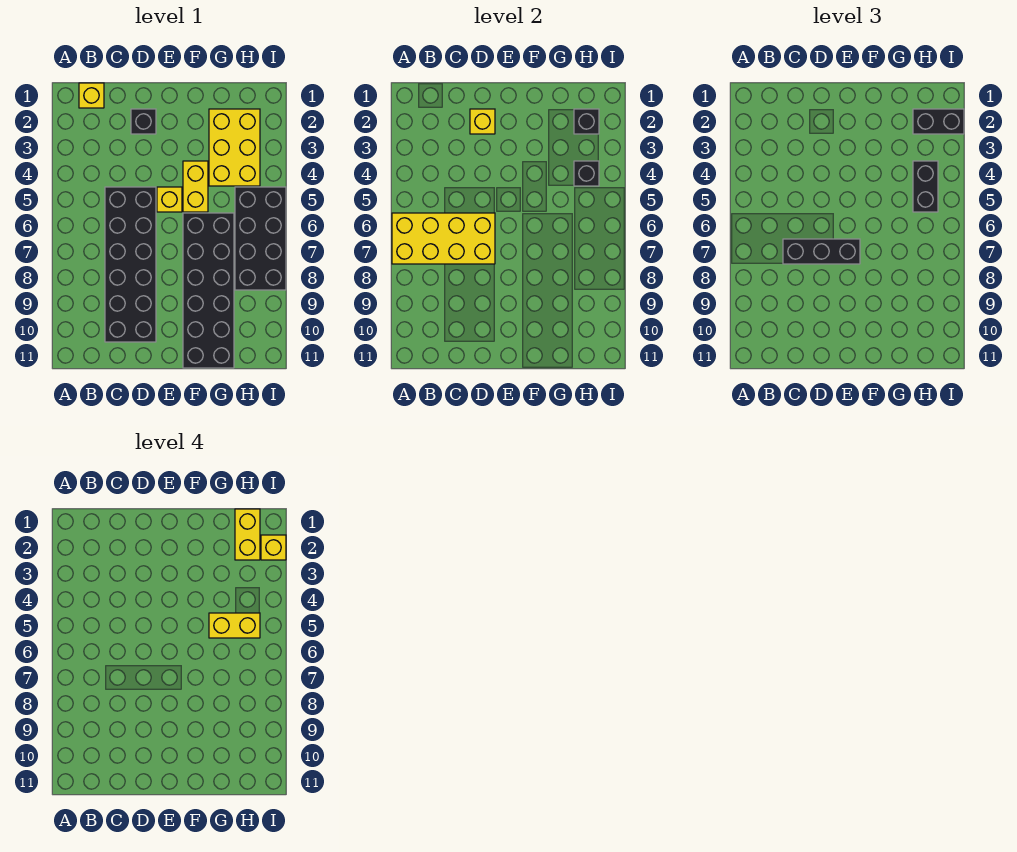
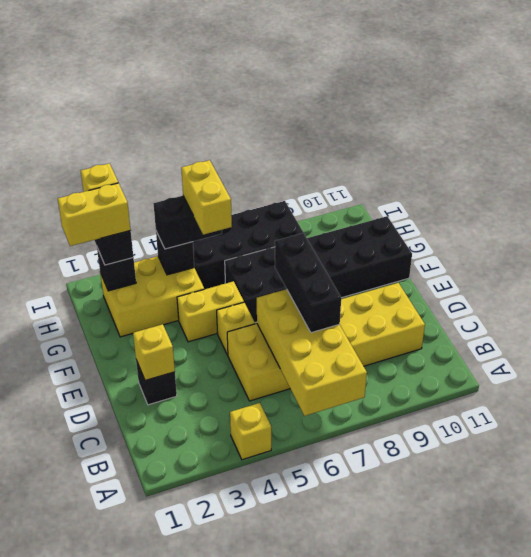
yellow 1x1 brick [79,83,104,108] -> yellow 1x1 brick moved to [230,403,271,460]
black 2x6 brick [105,187,156,342] -> yellow 2x6 brick [227,283,425,401]

